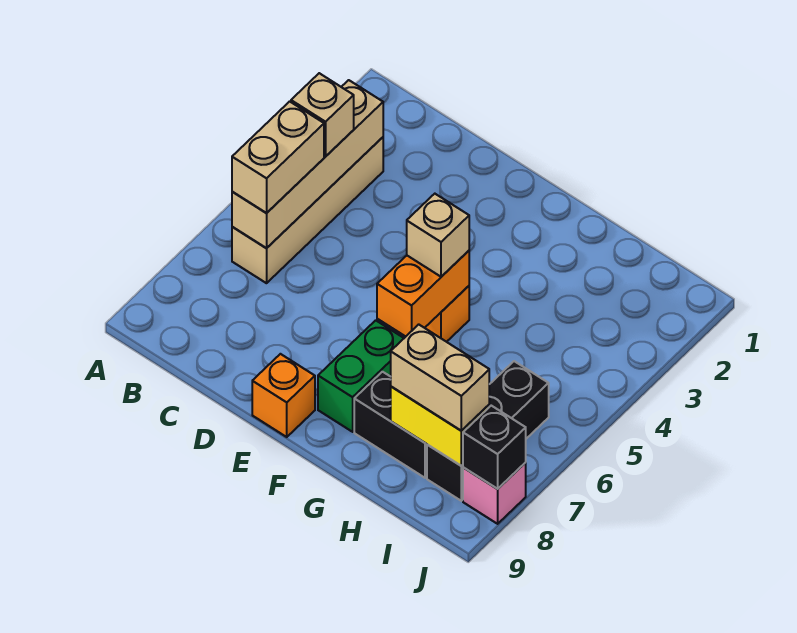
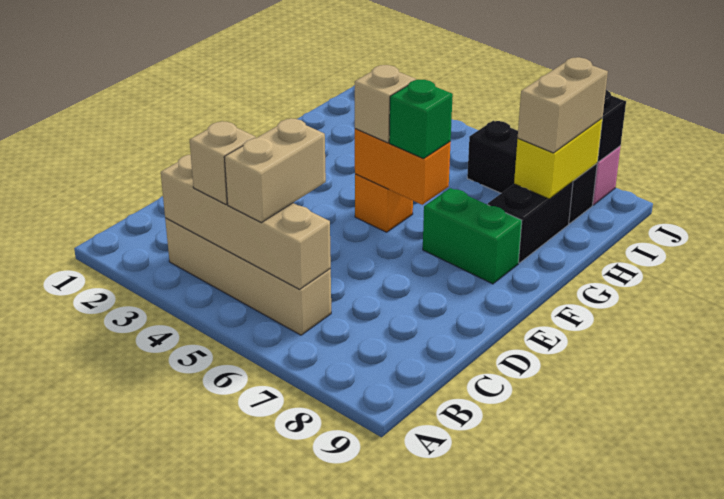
tan 1x2 brick [232,101,324,213] -> tan 1x2 brick turned to [224,118,326,223]
orange 1x1 brick [252,354,315,437] -> none
none -> green 1x1 brick [389,80,453,159]

